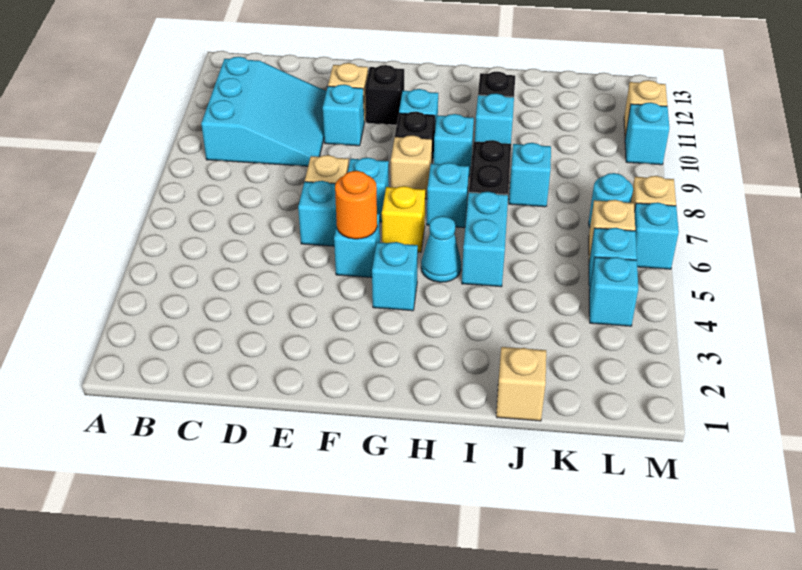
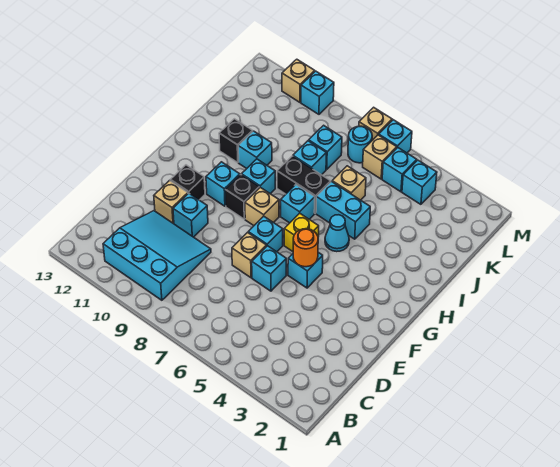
cyan 1x1 brick [372,242,418,311] -> cyan 1x1 brick moved to [309,125,342,169]
tan 1x1 brick [496,347,546,421] -> tan 1x1 brick moved to [332,166,366,200]

